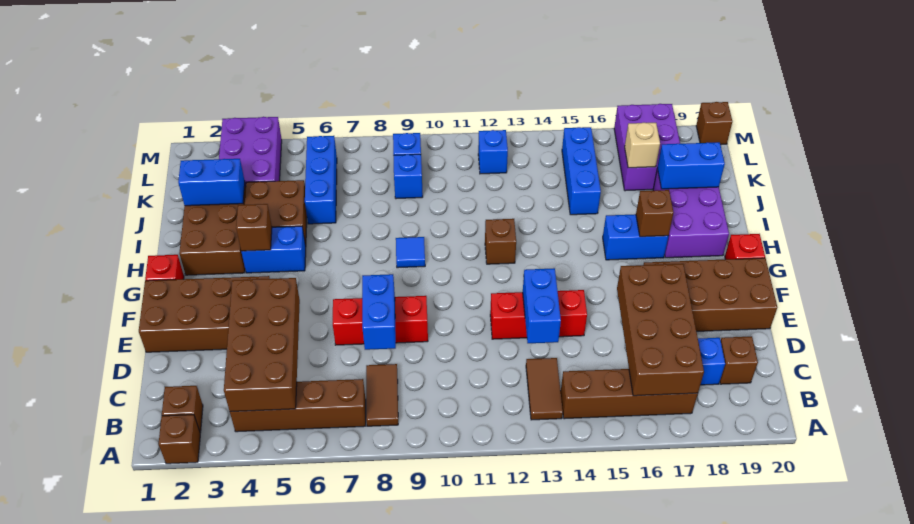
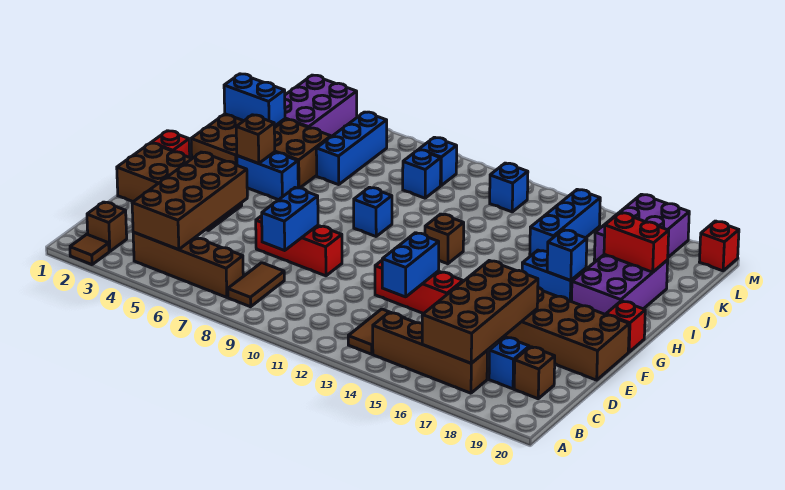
brown 1x1 brick [159,415,200,464] -> brown 1x1 tile [70,234,109,265]
blue 1x1 tile [396,237,425,268] -> blue 1x1 brick [354,187,392,236]
brown 1x1 brick [636,190,673,237] -> blue 1x1 brick [547,230,587,280]
blue 1x2 brick [657,142,725,189] -> red 1x2 brick [604,213,669,272]
tan 1x1 brick [625,123,660,168] -> none
brown 1x1 brick [696,102,732,145] -> red 1x1 brick [700,221,739,271]

